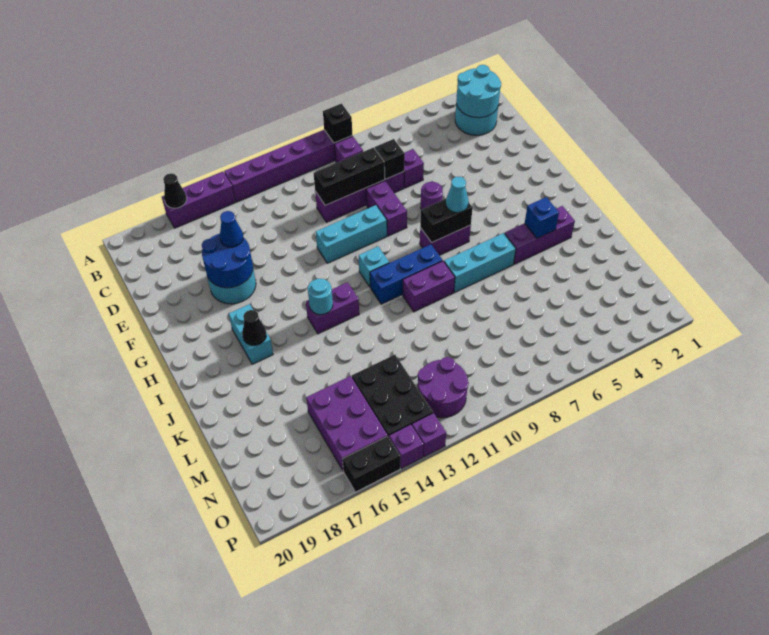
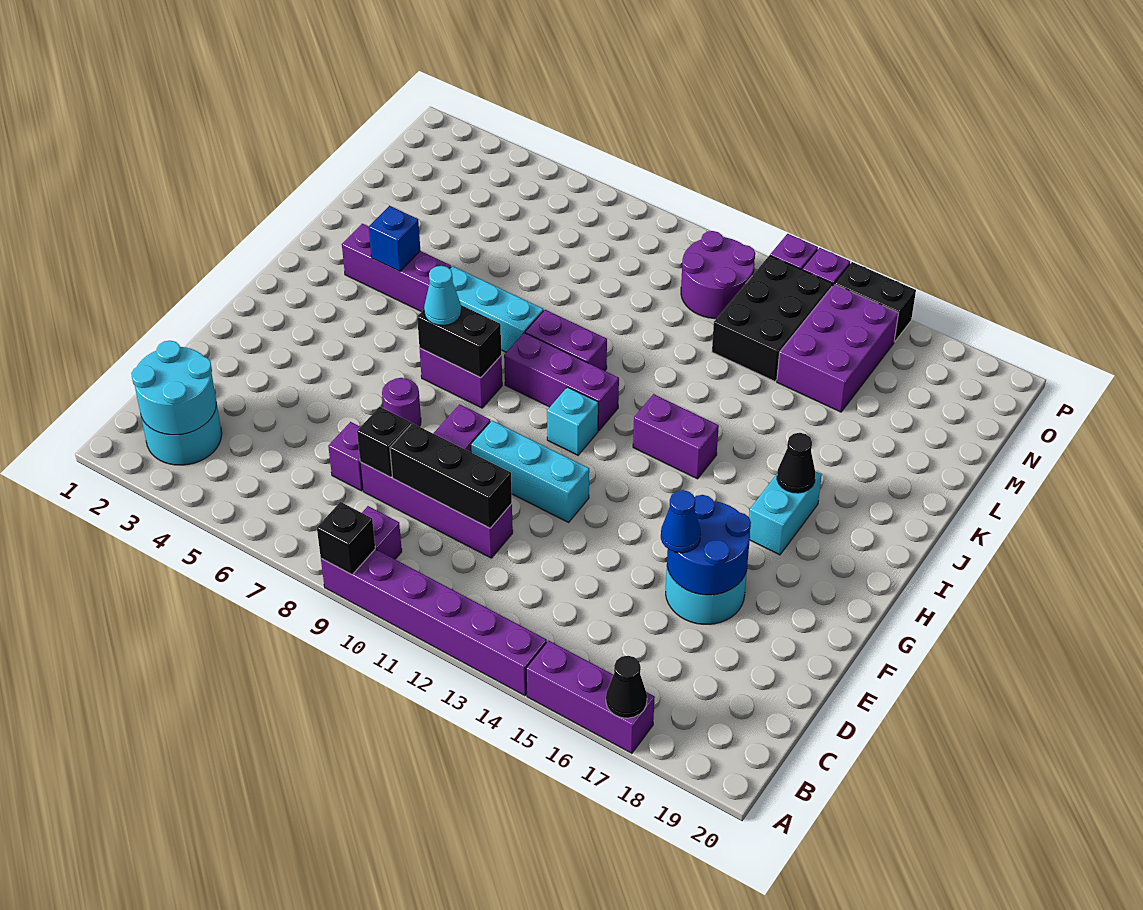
blue 1x3 brick [370,244,443,304] -> purple 1x3 brick [504,333,619,431]
cyan 1x1 round brick [308,279,333,315] -> none

